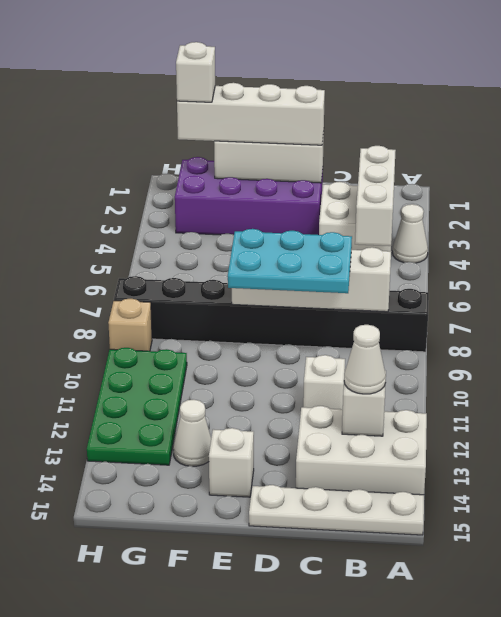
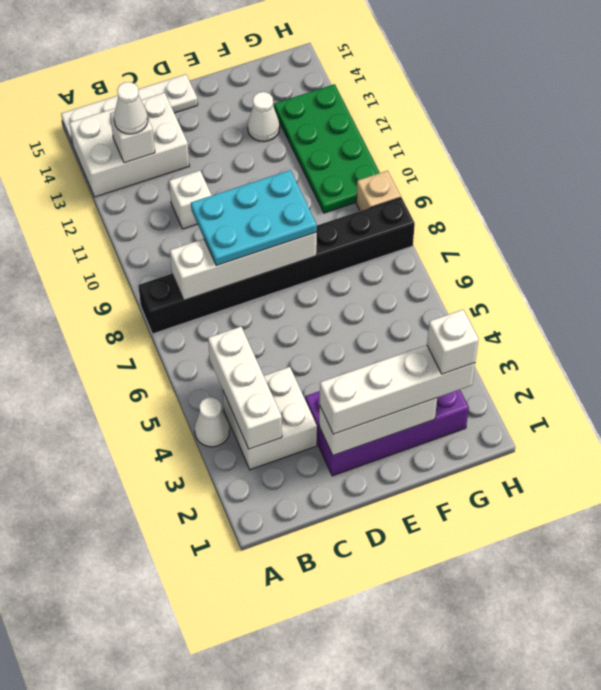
white 1x1 brick [209,428,254,497] -> none

